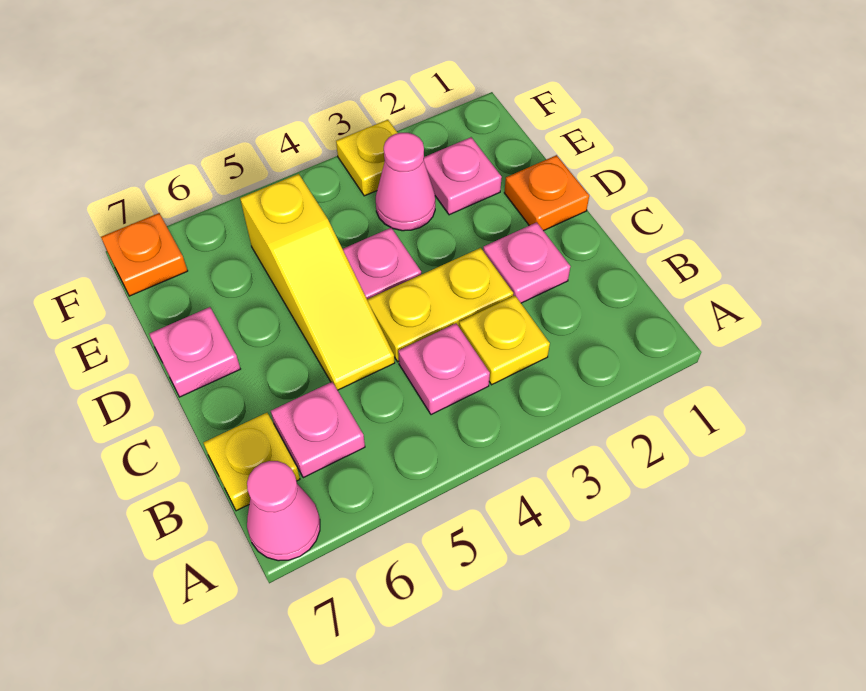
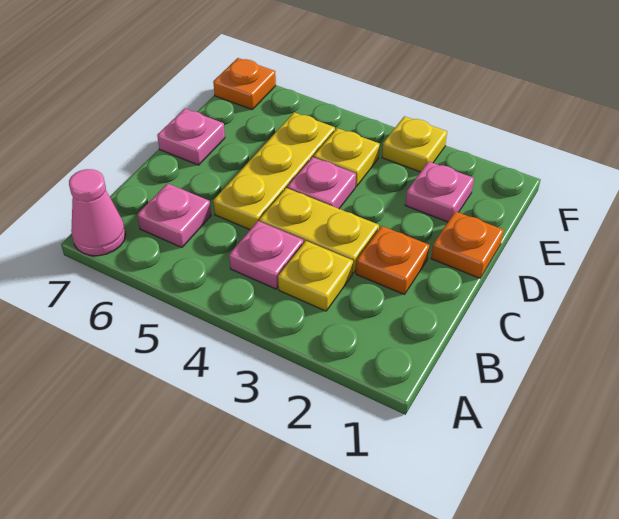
yellow 1x1 plate [204,413,300,511] -> yellow 1x1 plate moved to [314,128,380,187]
pink 1x1 plate [483,222,570,303] -> orange 1x1 plate [356,226,429,294]
yellow 1x3 slope [240,174,395,390] -> yellow 1x3 plate [213,112,335,230]
pink 1x1 cone [376,133,435,231] -> none

